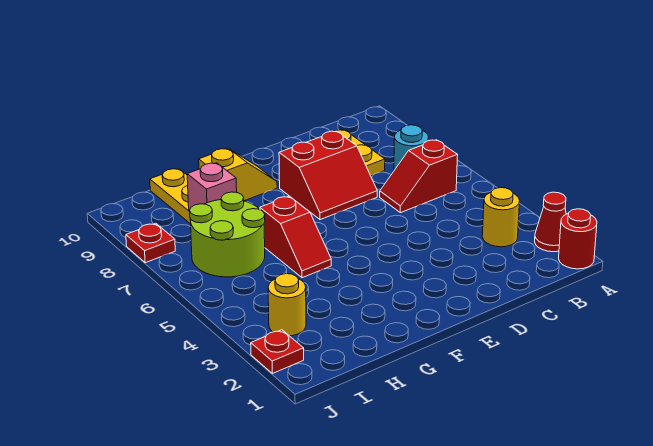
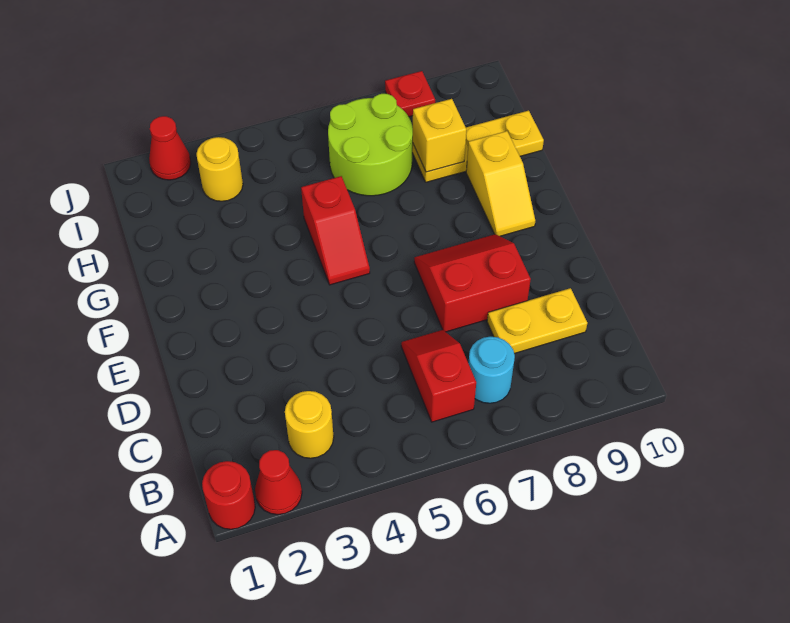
red 2x2 slope [279,131,377,220] -> red 2x2 slope turned to [414,234,531,332]
red 1x2 slope [260,196,331,278] -> red 1x2 slope turned to [301,176,370,285]
pink 1x1 brick [187,163,237,211] -> yellow 1x1 brick [413,99,466,172]
red 1x1 plate [251,330,304,373] -> red 1x1 cone [149,116,191,180]

